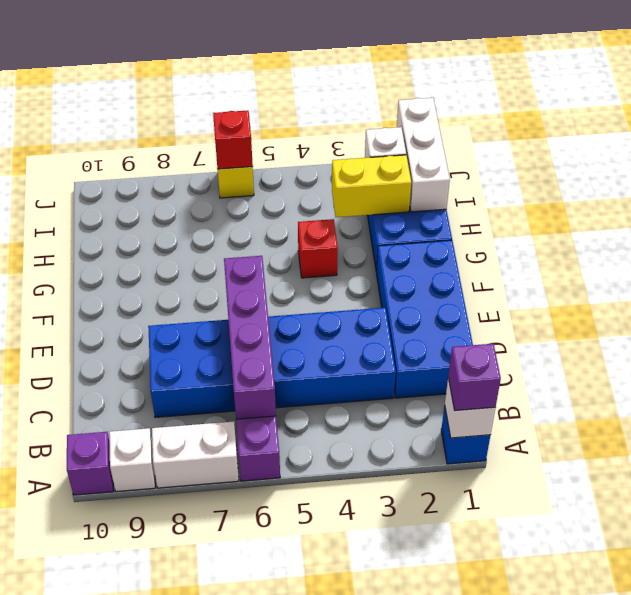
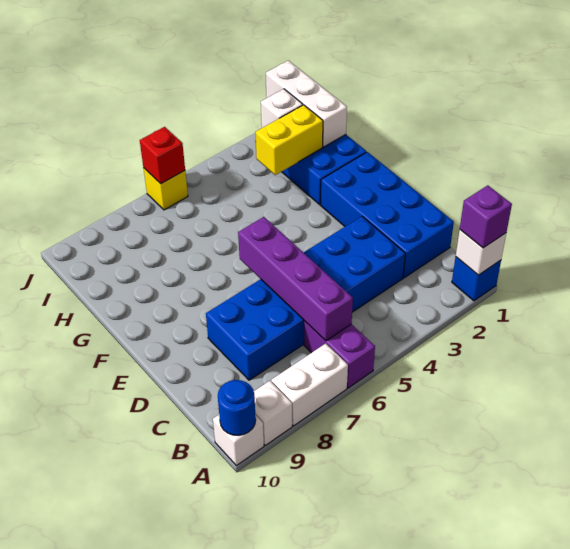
purple 1x1 brick [67,432,113,495] -> white 1x1 brick [213,415,264,466]
none -> blue 1x1 round brick [218,380,256,435]
red 1x1 brick [298,219,338,278] -> none

